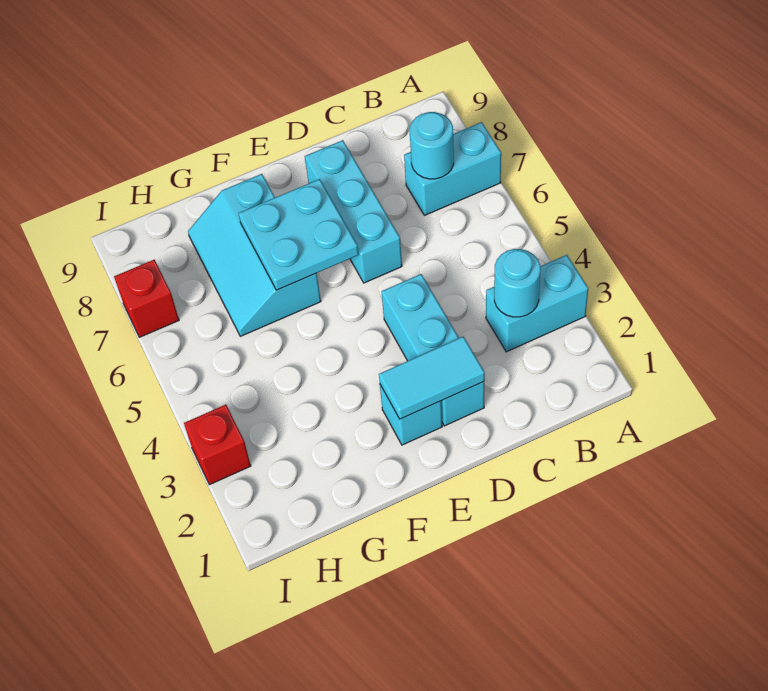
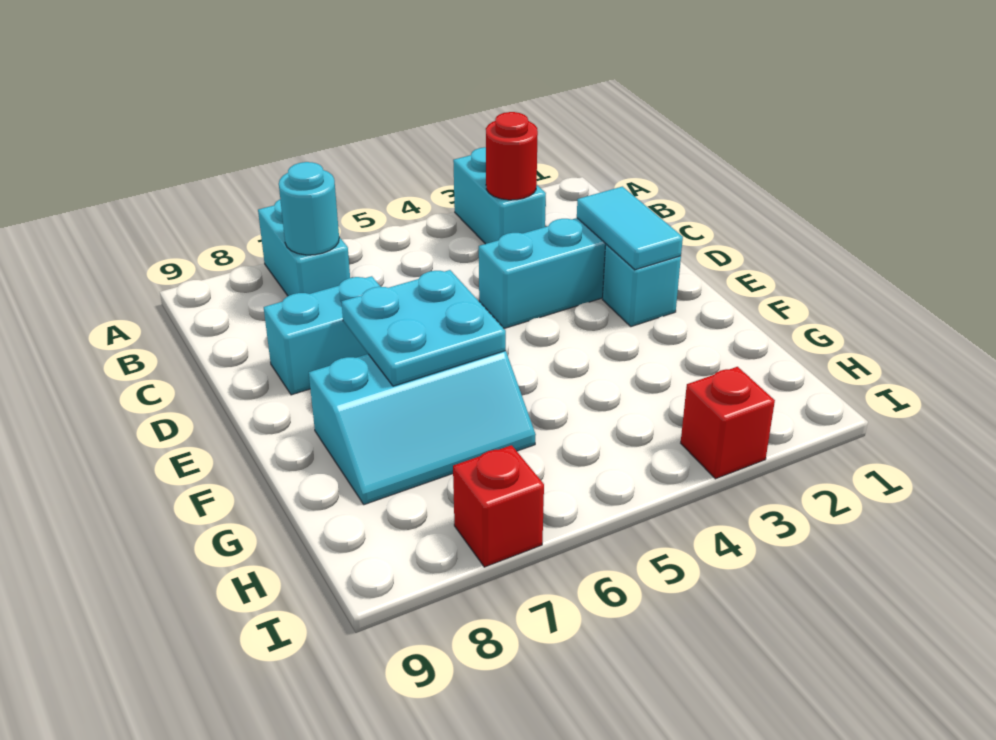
cyan 1x1 round brick [494,249,541,317] -> red 1x1 round brick [486,112,538,200]
cyan 1x3 brick [305,140,402,283] -> cyan 1x2 brick [264,276,380,395]

